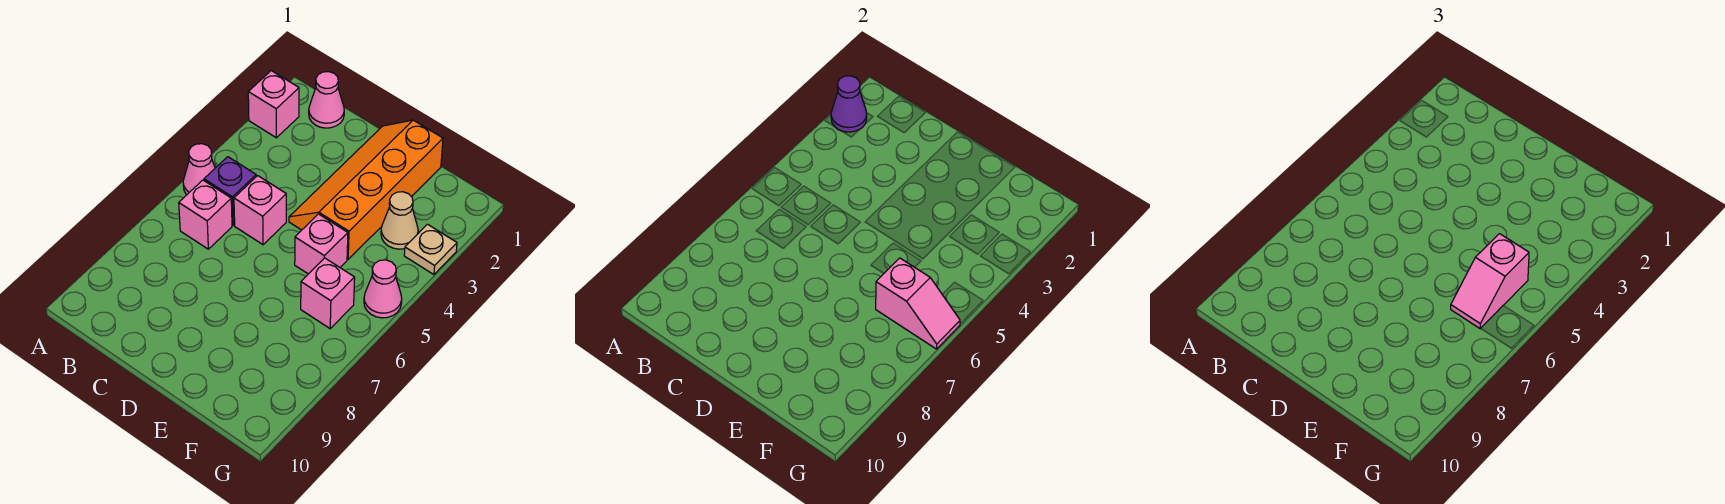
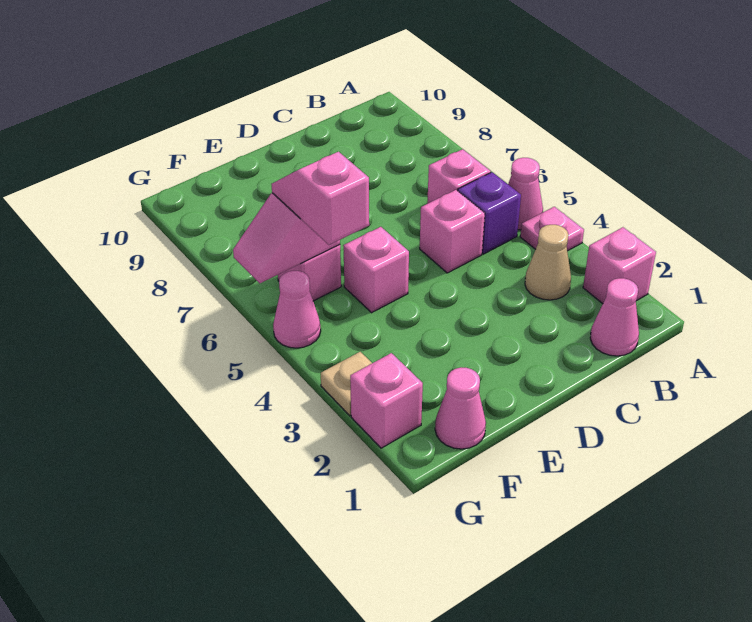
purple 1x1 cone [831,76,867,132] -> none
none -> pink 1x1 plate [520,207,584,251]
orange 2x4 slope [289,120,443,259] -> none
none -> pink 1x1 cone [435,367,486,449]
tan 1x1 cone [381,192,418,249] -> tan 1x1 cone moved to [525,225,571,300]
none -> pink 1x1 brick [350,353,423,448]

